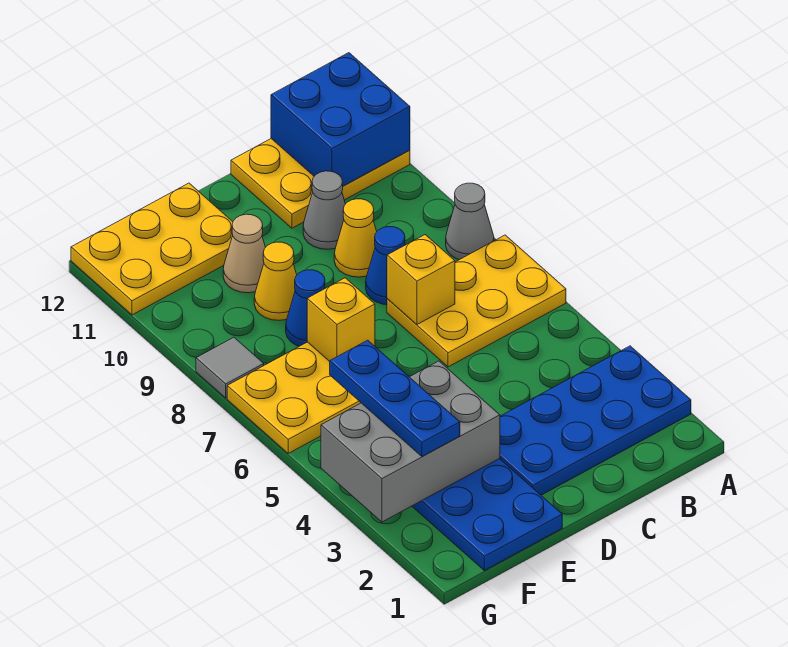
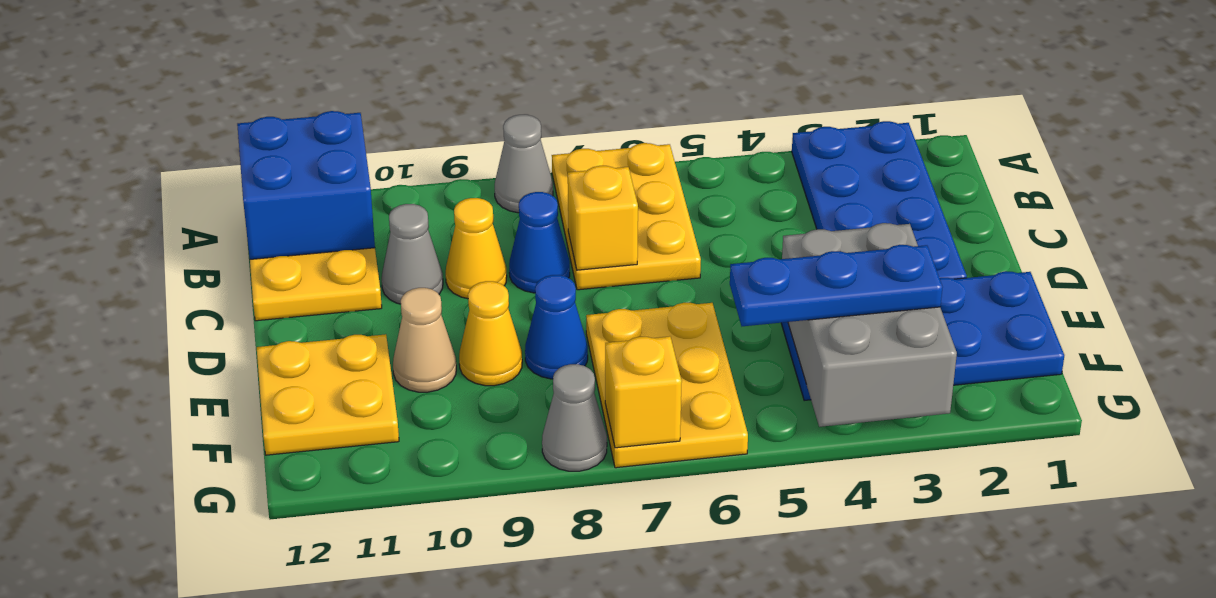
yellow 1x1 brick [307,278,375,361] -> yellow 1x1 brick moved to [605,336,682,448]
yellow 2x3 plate [71,183,233,315] -> yellow 2x2 plate [257,334,399,455]
grey 1x1 tile [196,337,264,398] -> grey 1x1 cone [542,364,607,471]

